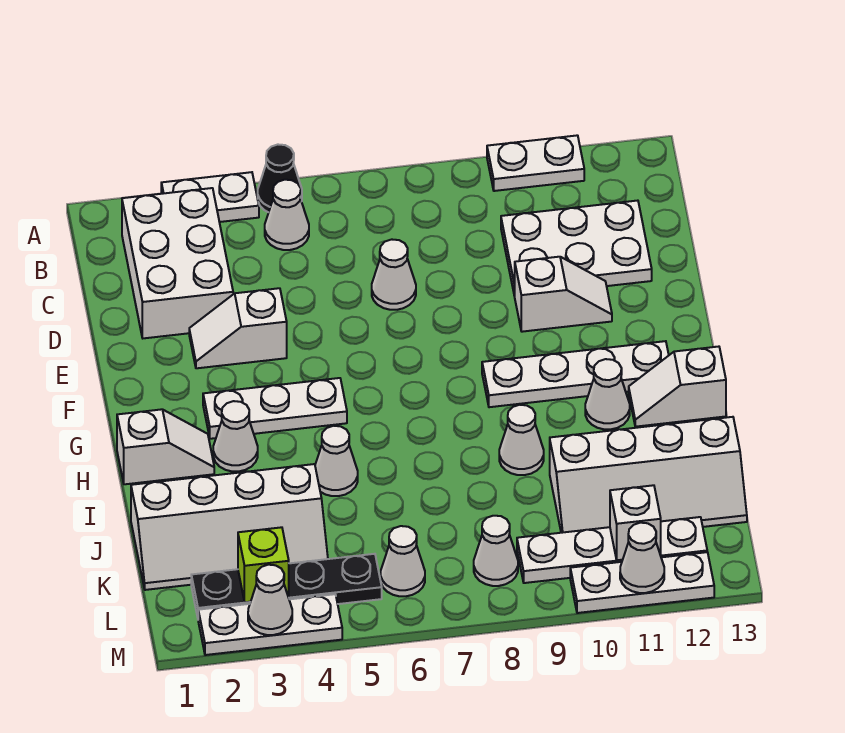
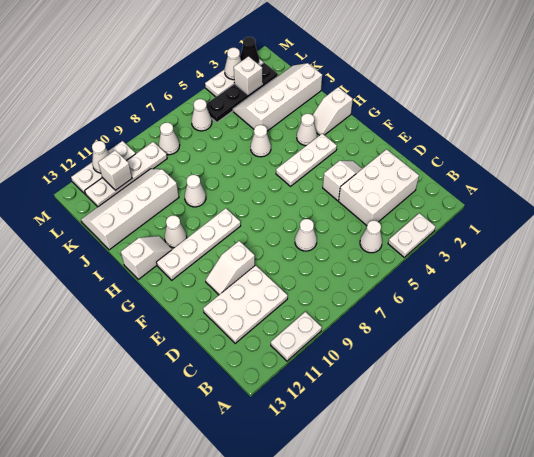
black 1x1 cone [258,145,302,212] -> black 1x1 cone moved to [240,37,259,64]
white 2x3 brick [122,188,233,338] -> white 2x3 brick turned to [339,149,419,225]
lime 1x1 brick [238,527,289,602] -> white 1x1 brick [234,56,262,94]

